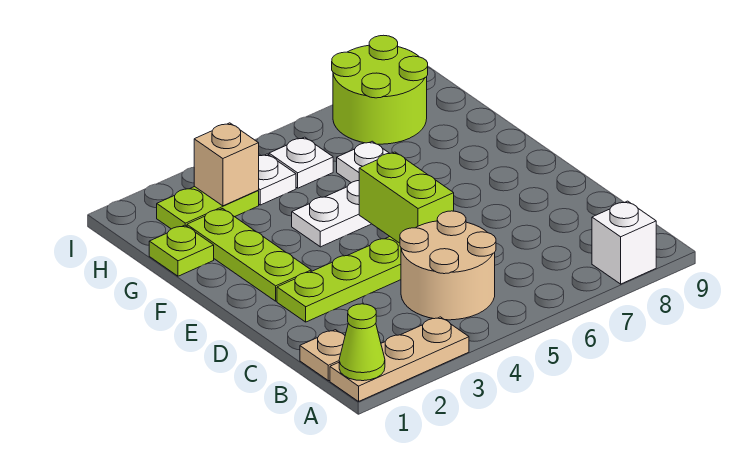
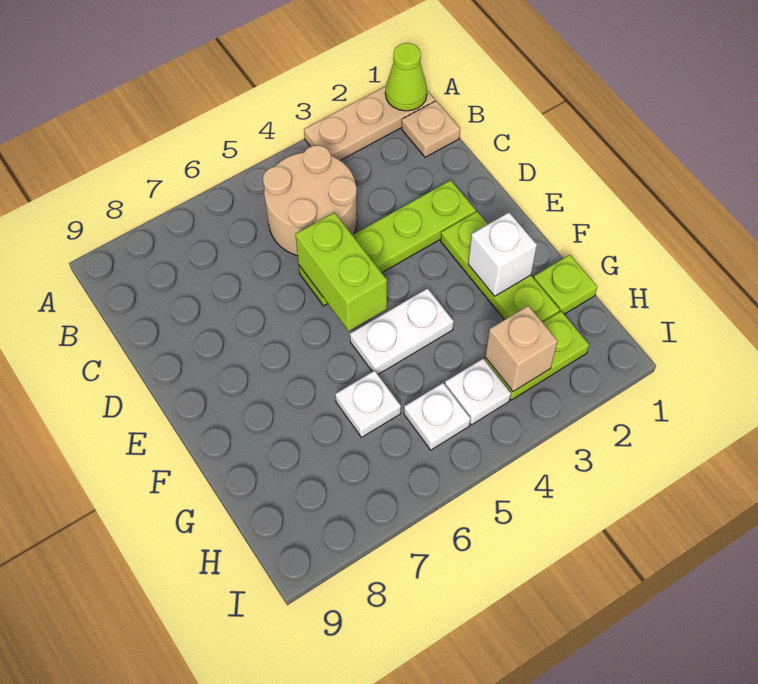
white 1x1 brick [592,201,656,284] -> white 1x1 brick moved to [468,213,537,296]
lime 2x2 round brick [332,35,428,144] -> none

